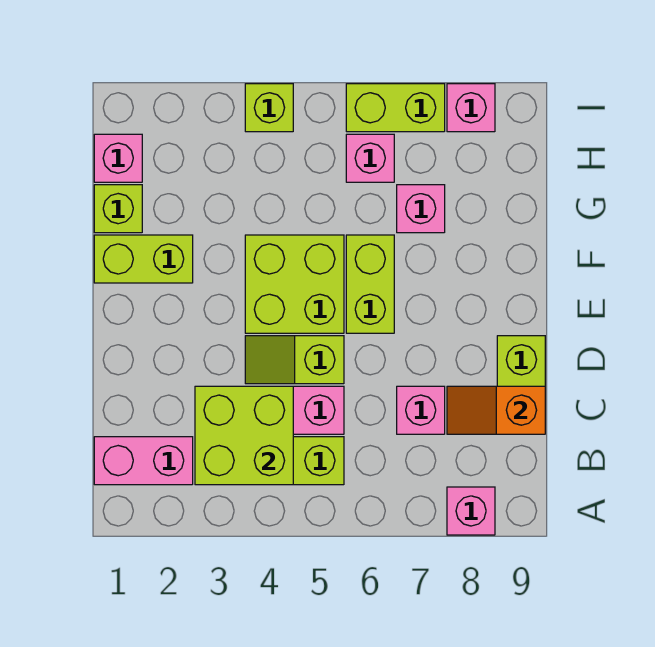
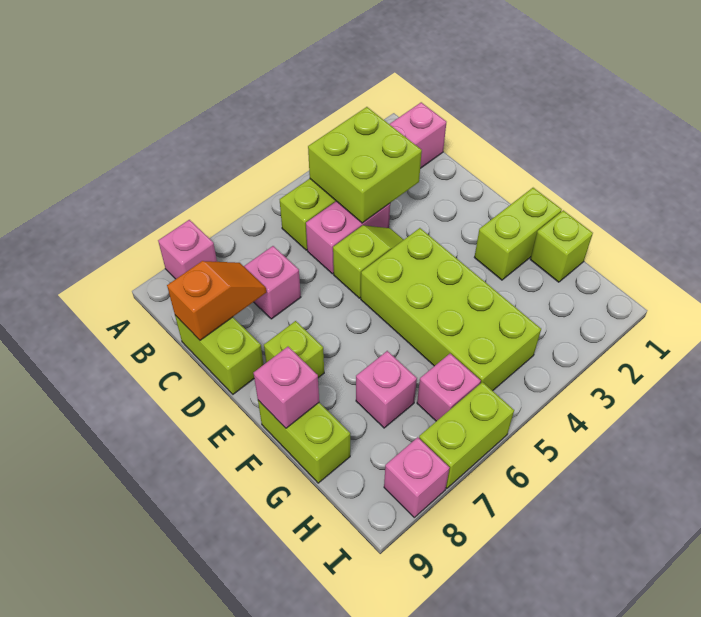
lime 2x2 brick [245,235,344,333] -> lime 2x4 brick [361,228,541,391]
lime 1x2 brick [346,235,394,333] -> lime 1x2 brick moved to [258,400,350,483]
pink 1x1 brick [94,134,142,182] -> pink 1x1 brick moved to [254,347,319,428]
lime 1x1 brick [245,84,293,132] -> lime 1x1 brick moved to [264,321,324,378]

